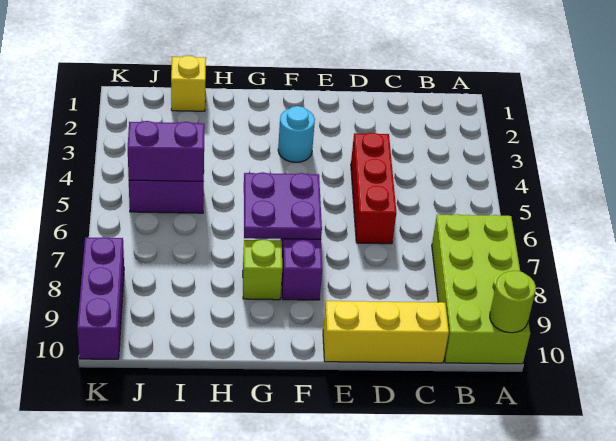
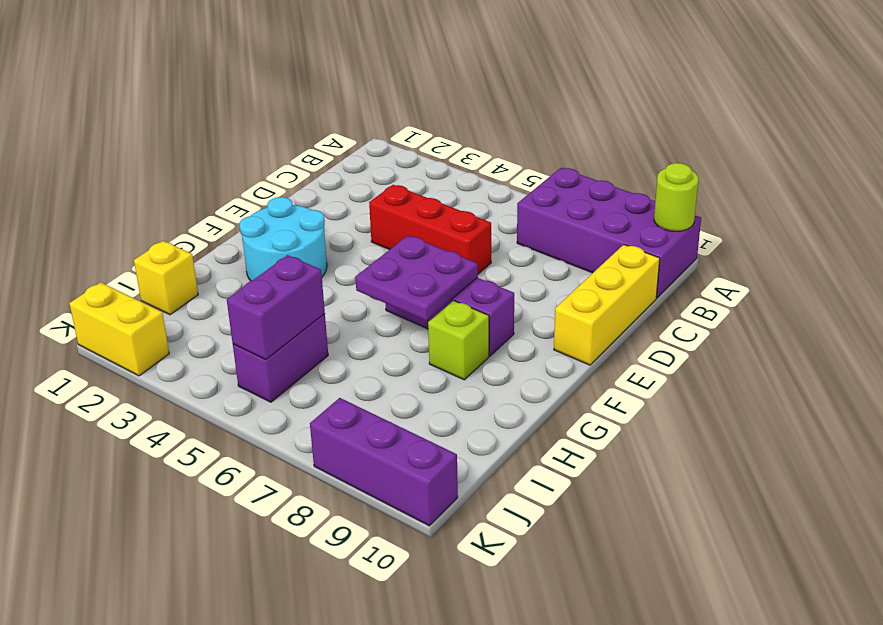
lime 2x4 brick [432,214,530,364] -> purple 2x4 brick [517,168,701,298]
cyan 1x1 round brick [278,106,315,162] -> cyan 2x2 round brick [239,197,327,281]
none -> yellow 1x2 brick [69,282,169,376]

